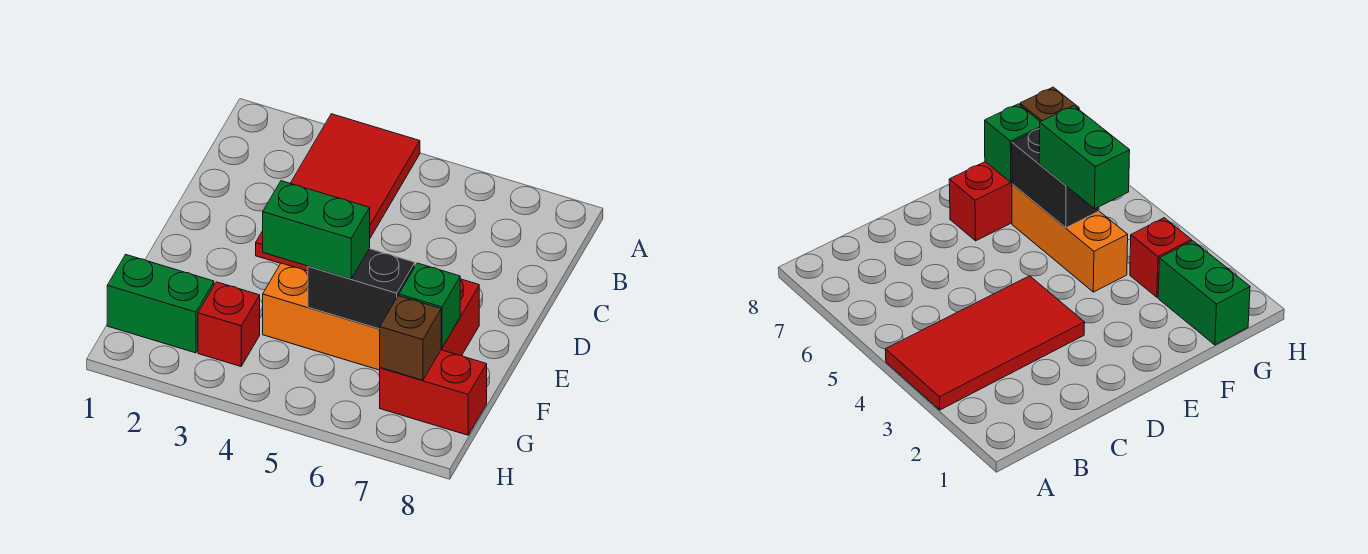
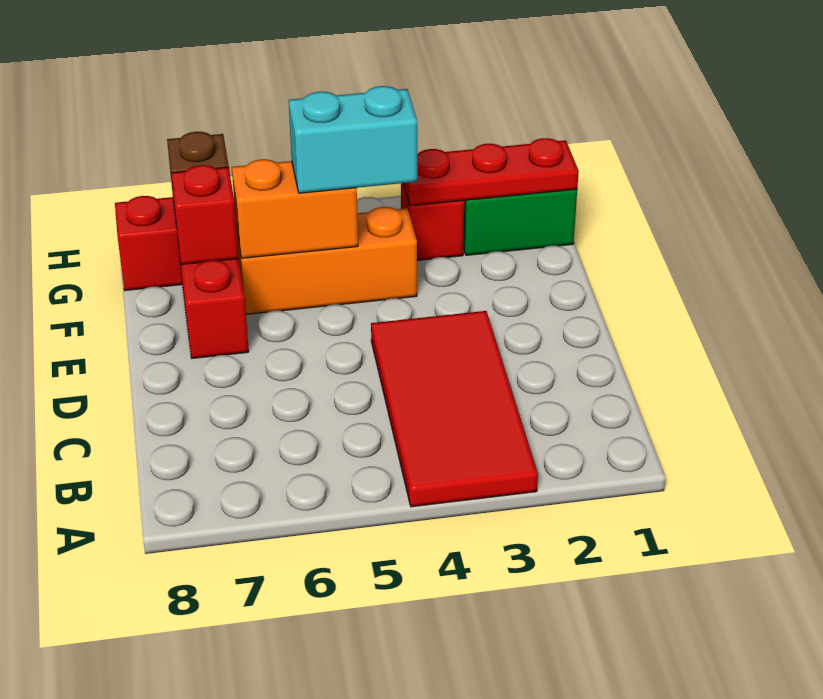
green 1x2 brick [263,181,370,279] -> cyan 1x2 brick [289,86,417,193]
black 1x2 brick [308,249,415,329] -> orange 1x2 brick [232,159,358,258]
green 1x1 brick [399,263,460,348] -> red 1x1 brick [171,165,239,265]
none -> red 1x3 plate [403,138,579,206]

